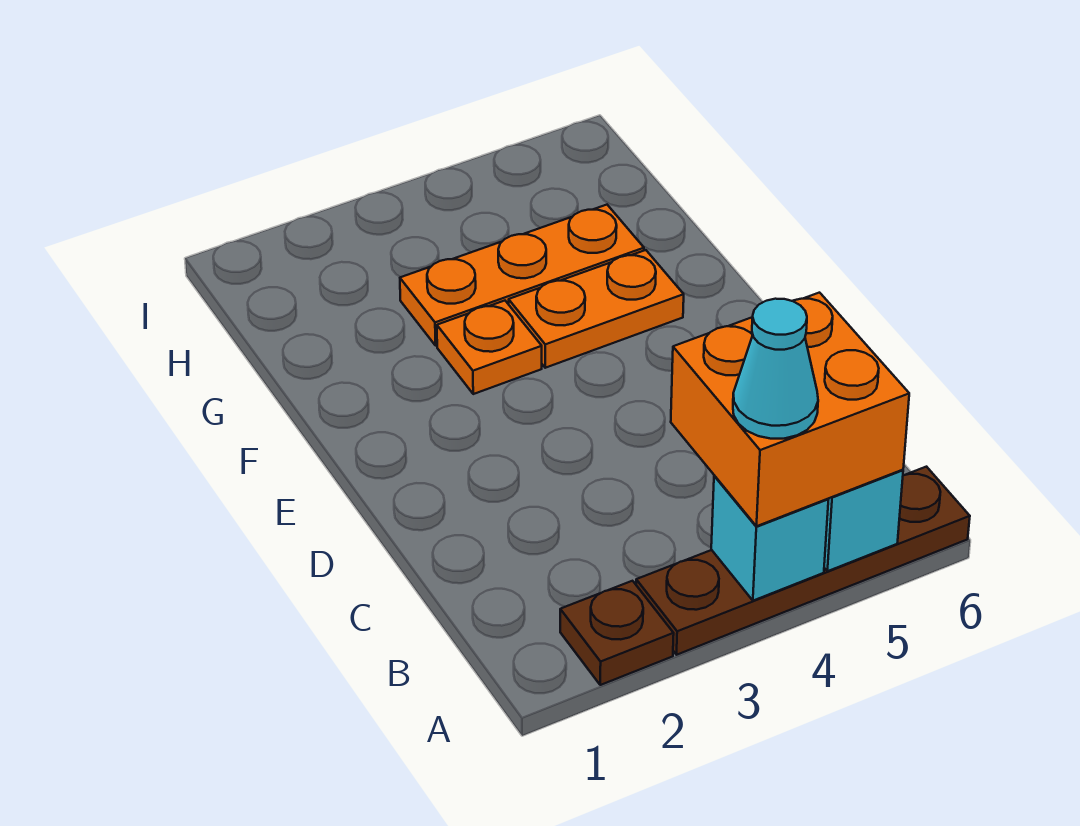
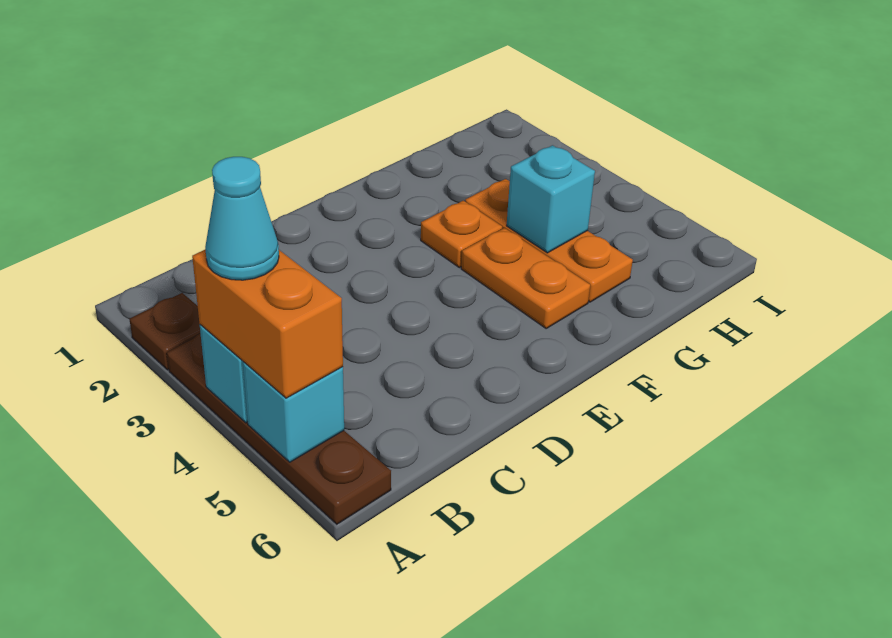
orange 2x2 brick [671,293,909,526] -> orange 1x2 brick [192,250,343,398]
none -> cyan 1x1 brick [507,145,595,253]

